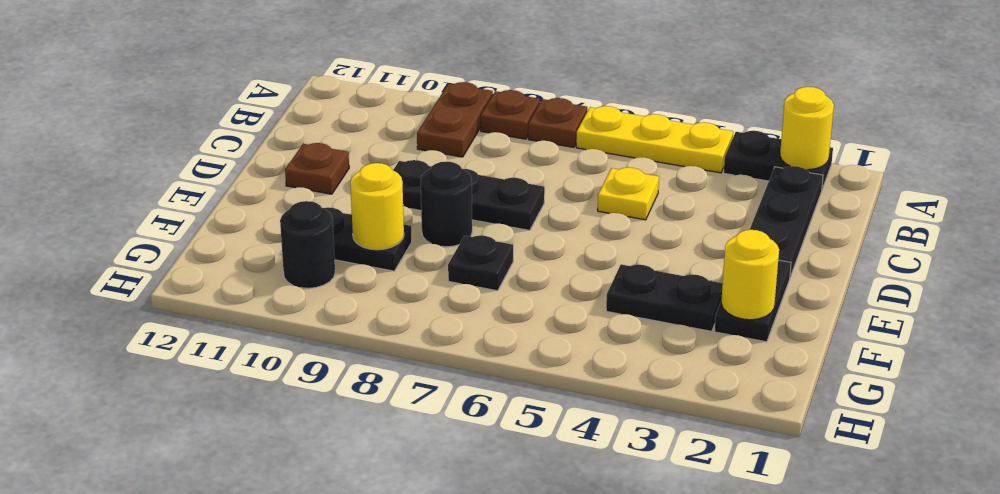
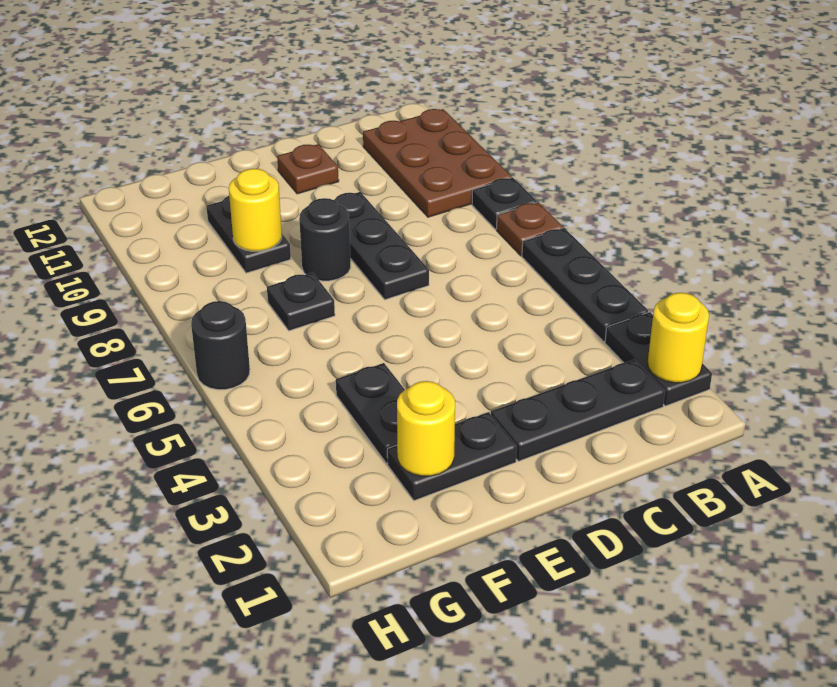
yellow 1x3 plate [576,106,733,173] -> black 1x3 plate [522,228,648,342]
brown 1x1 plate [481,90,540,139] -> black 1x1 plate [472,178,537,229]
brown 1x2 plate [417,82,493,157] -> brown 2x3 plate [363,109,512,217]
yellow 1x1 plate [598,168,659,220] -> none
black 1x1 round brick [280,201,335,288] -> black 1x1 round brick moved to [191,301,250,390]

